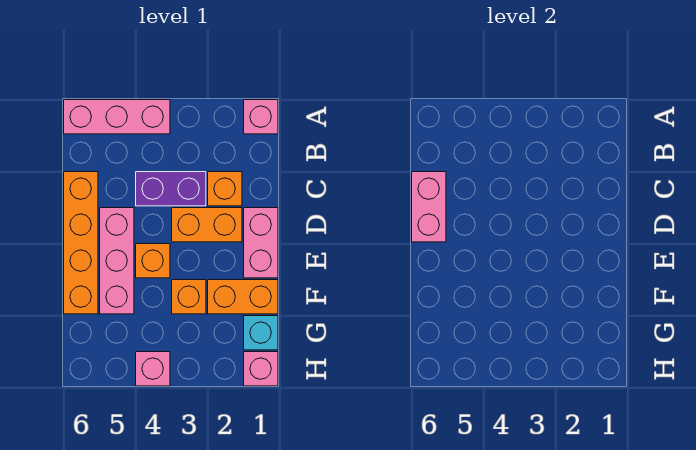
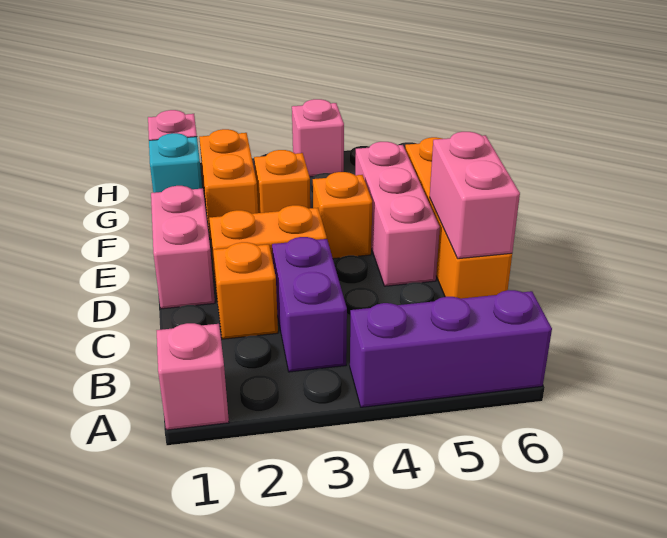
pink 1x3 brick [64,100,170,134] -> purple 1x3 brick [350,290,552,407]
purple 1x2 brick [136,172,206,206] -> purple 1x2 brick turned to [272,237,347,372]
orange 1x2 brick [208,280,278,314] -> orange 1x2 brick turned to [199,129,258,240]

